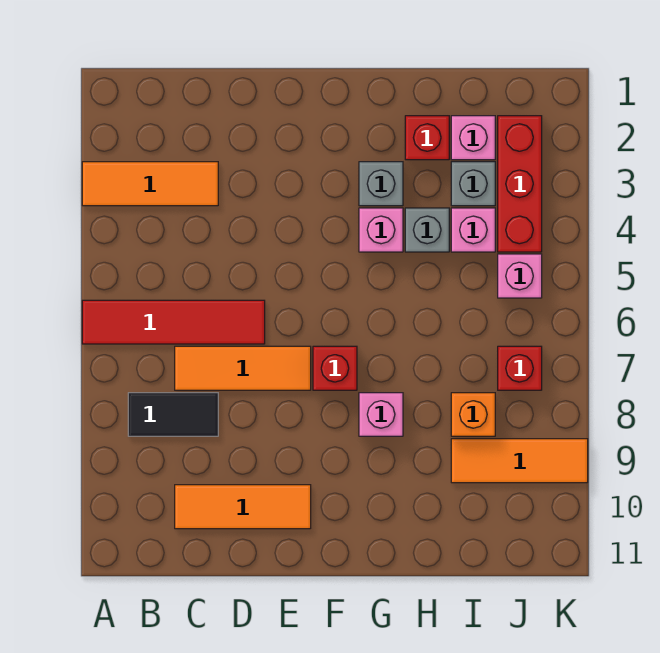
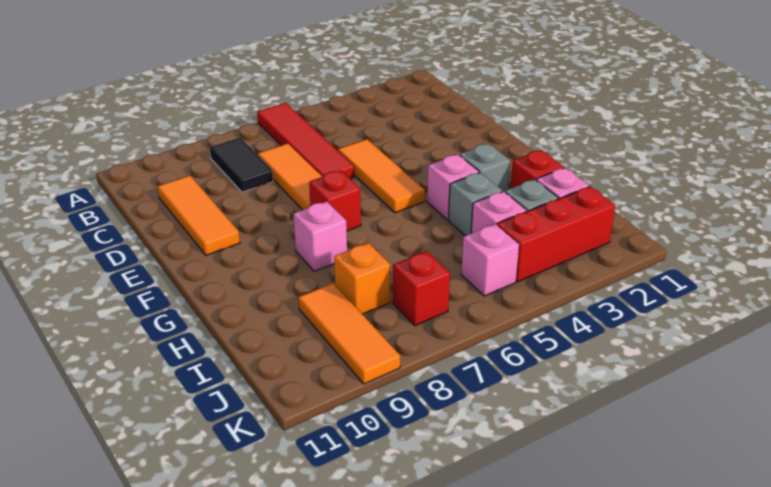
orange 1x3 tile [82,162,218,206] -> orange 1x3 tile moved to [338,139,425,213]

